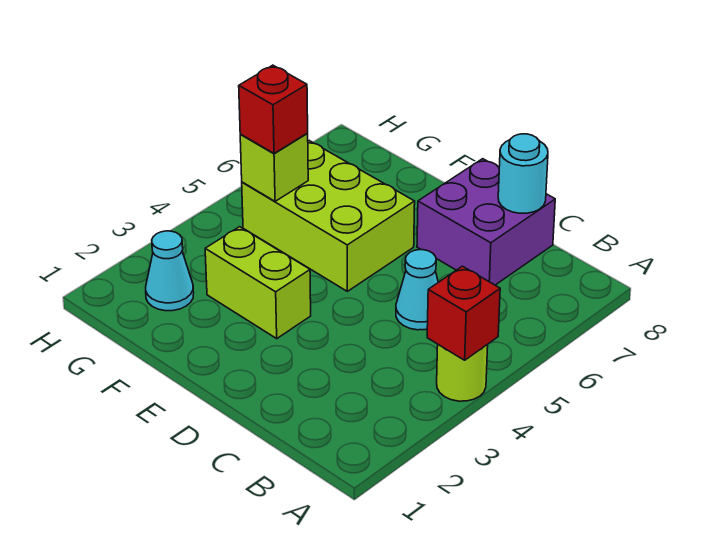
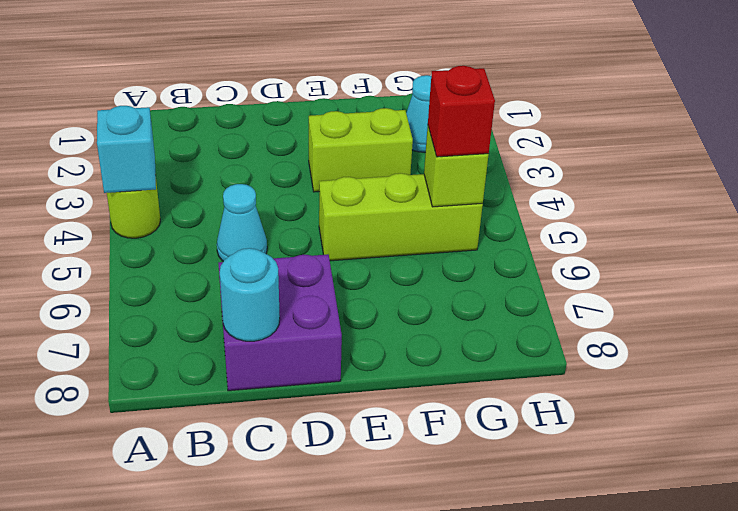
red 1x1 brick [427,266,500,360] -> cyan 1x1 brick [97,106,156,193]
lime 2x3 brick [242,141,415,291] -> lime 1x3 brick [319,173,483,261]

